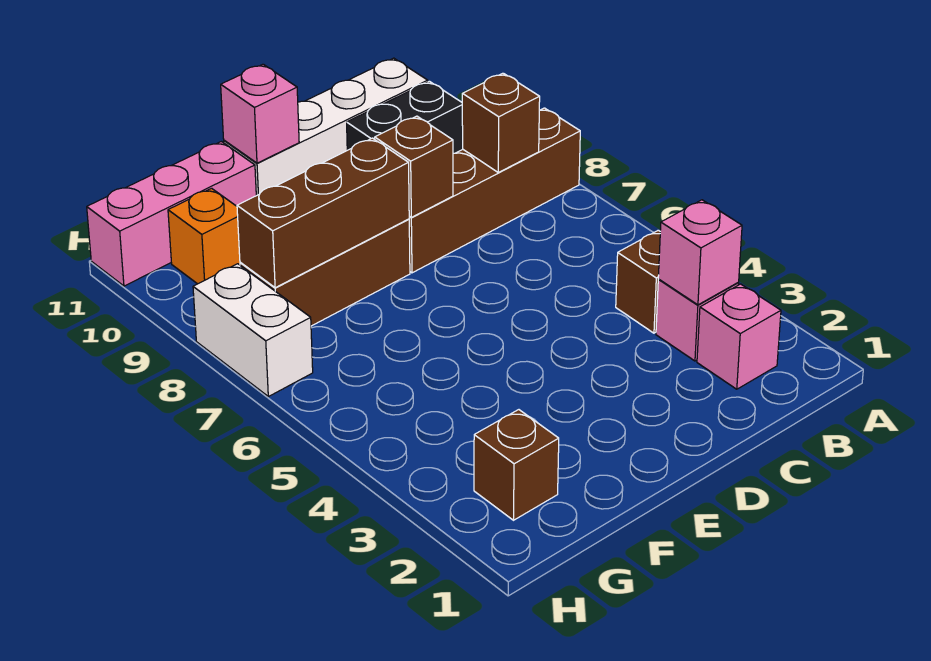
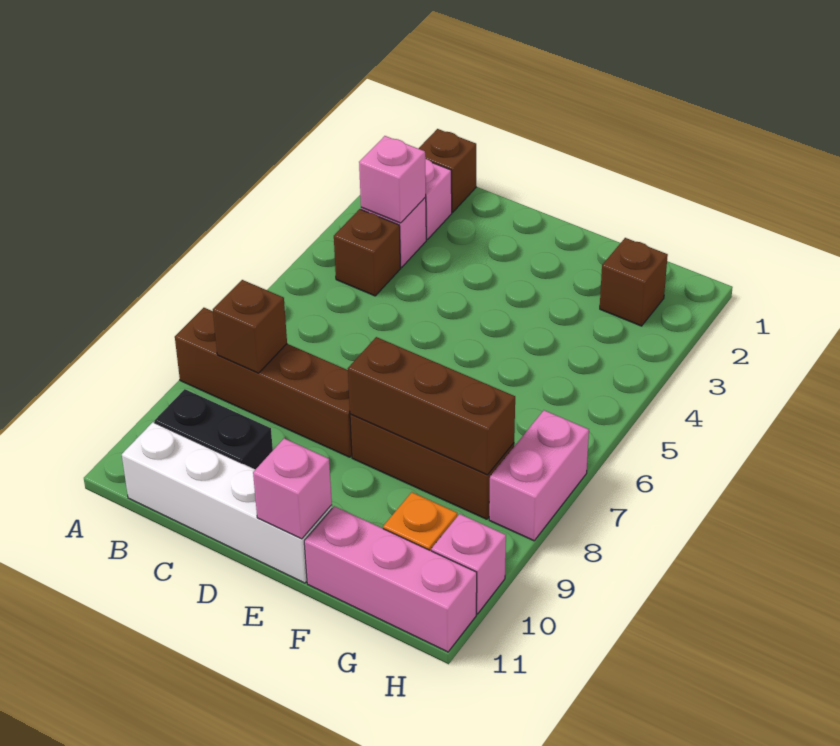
brown 1x1 brick [375,116,453,217] -> brown 1x1 brick moved to [418,129,476,212]
white 1x2 brick [193,264,313,397] -> pink 1x2 brick [489,410,589,541]
none -> pink 1x1 brick [431,514,506,614]

